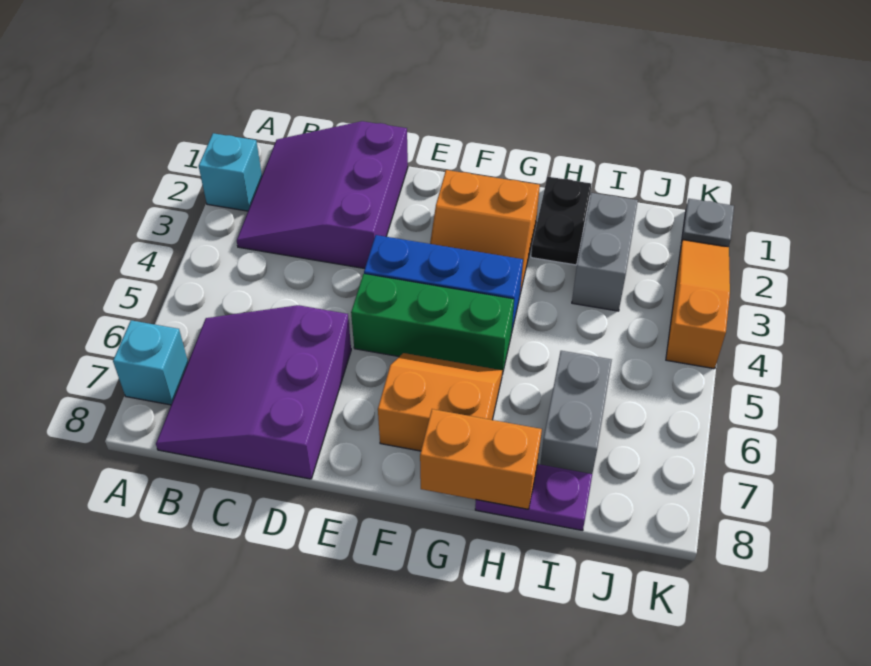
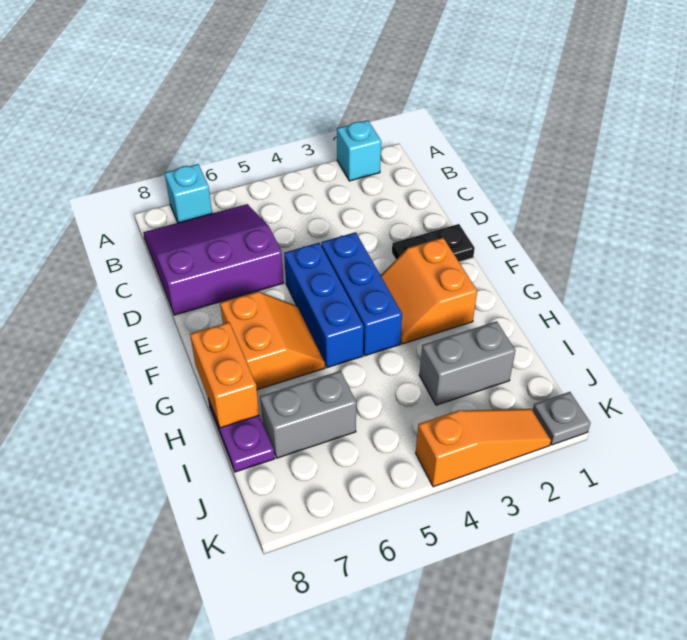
purple 3x3 slope [237,121,408,269] -> none
green 1x3 brick [351,274,514,374] -> blue 1x3 brick [284,243,364,368]
black 1x2 plate [531,177,591,265] -> black 1x2 plate moved to [392,224,475,262]

